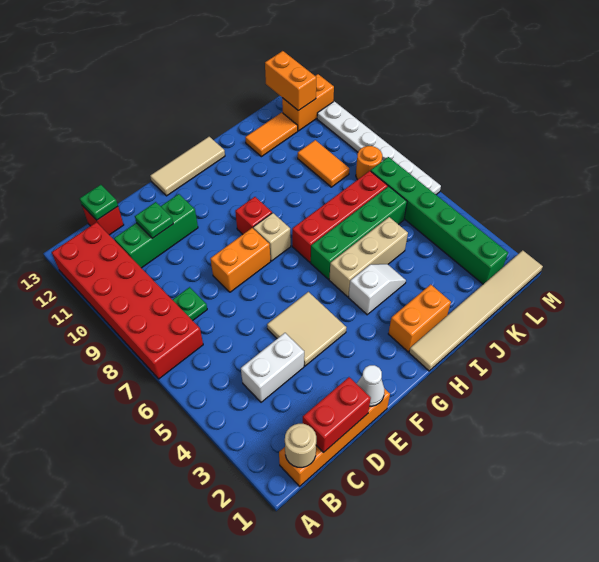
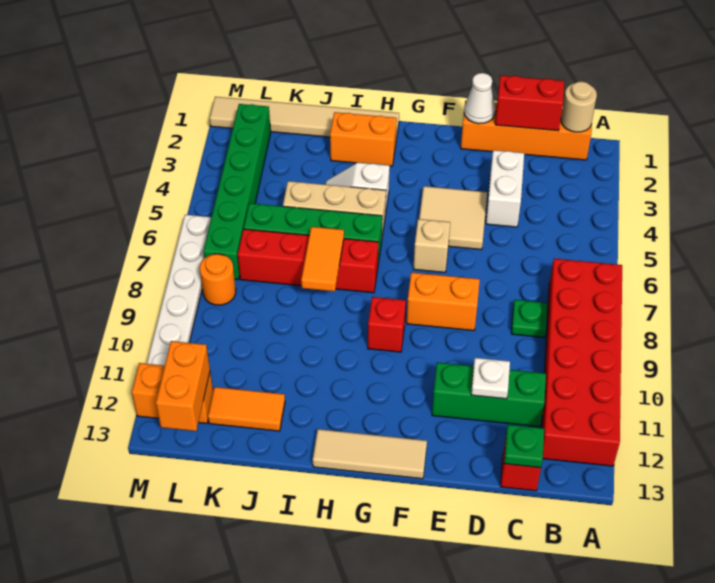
white 1x2 brick [241,333,304,402] -> white 1x2 brick turned to [486,150,524,227]
green 1x1 plate [135,202,173,238] -> white 1x1 plate [471,358,510,399]
tan 1x1 brick [253,213,291,261] -> tan 1x1 brick moved to [413,219,450,272]
orange 1x2 tile [298,140,349,187] -> orange 1x2 tile moved to [301,227,344,292]

